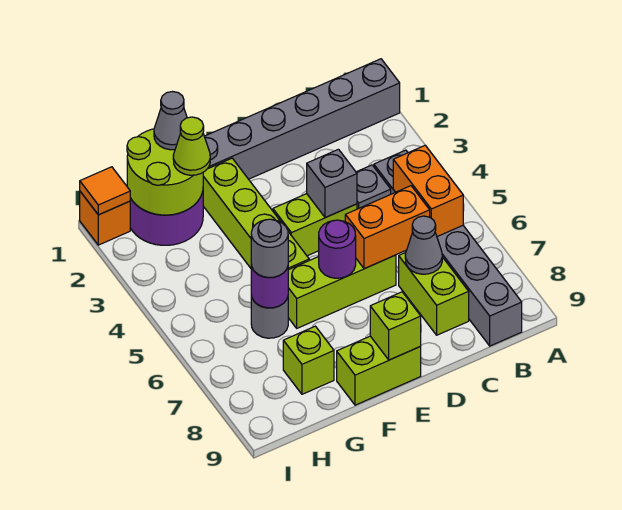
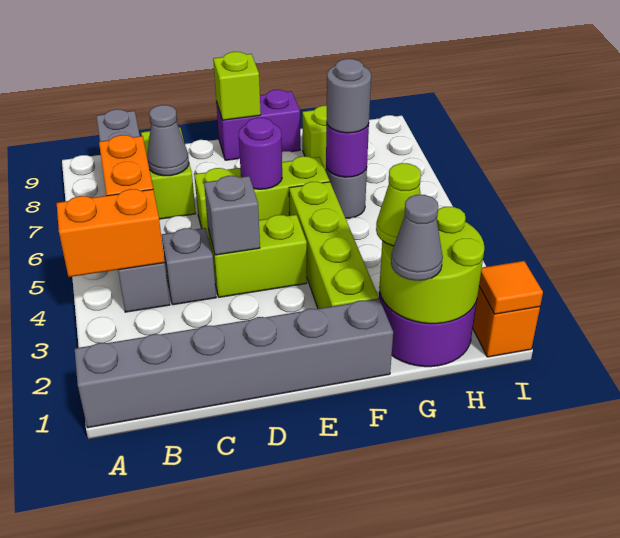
orange 1x2 brick [345,186,430,269] -> orange 1x2 brick moved to [57,189,165,277]
lime 1x2 brick [337,336,421,405] -> purple 1x2 brick [216,90,300,160]

